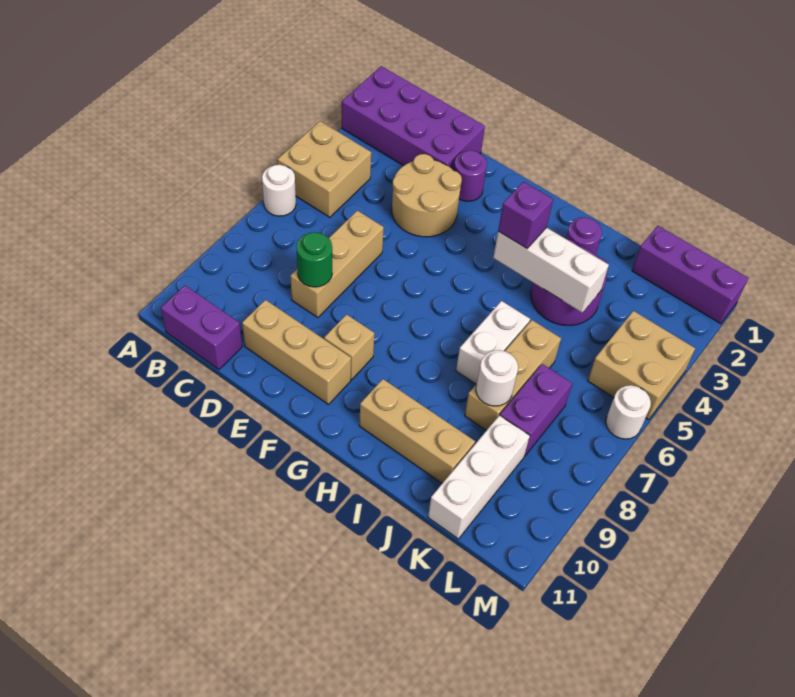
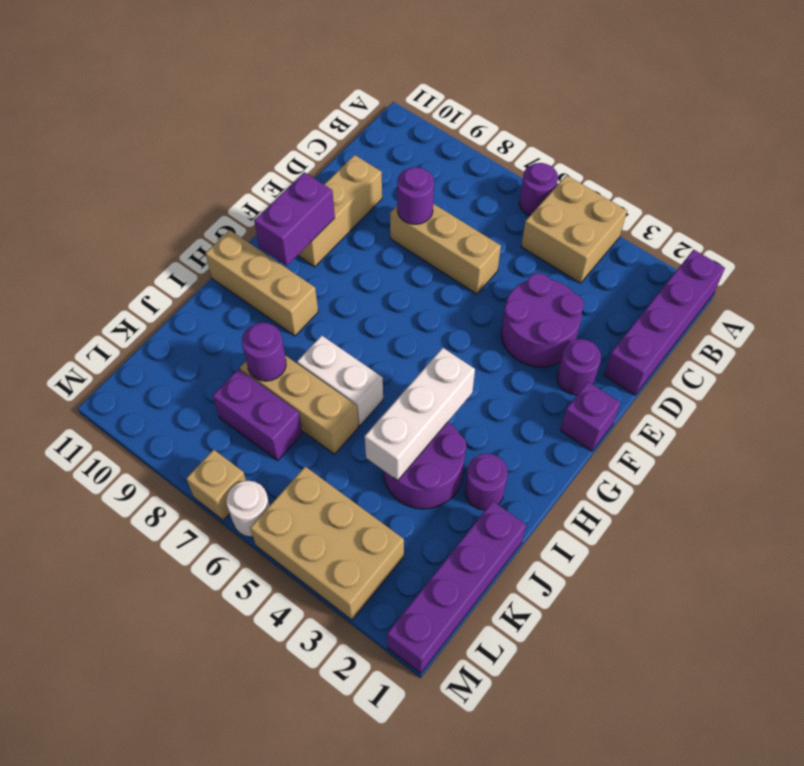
purple 2x4 brick [342,66,485,171] -> purple 1x4 brick [604,250,725,395]
white 1x1 round brick [262,165,296,216] -> purple 1x1 round brick [519,163,558,216]
purple 1x2 brick [161,286,242,369] -> purple 1x2 brick moved to [254,172,335,266]
tan 2x2 round brick [392,154,462,237] -> purple 2x2 round brick [501,273,584,367]
green 1x1 round brick [296,232,332,287] -> purple 1x1 round brick [397,167,434,224]
tan 1x1 brick [324,314,375,380] -> tan 1x1 brick moved to [186,449,246,520]
purple 1x1 brick [498,182,553,249] -> purple 1x1 brick moved to [560,382,620,451]
tan 1x3 brick [359,379,475,483] -> tan 1x3 brick turned to [205,230,318,336]
white 1x1 round brick [476,350,518,406] -> purple 1x1 round brick [242,323,286,381]
purple 1x3 brick [632,226,748,324] -> purple 1x4 brick [387,501,526,673]
white 1x3 brick [428,415,530,539] -> none
tan 2x2 brick [588,311,695,420] -> tan 2x3 brick [250,466,404,620]

